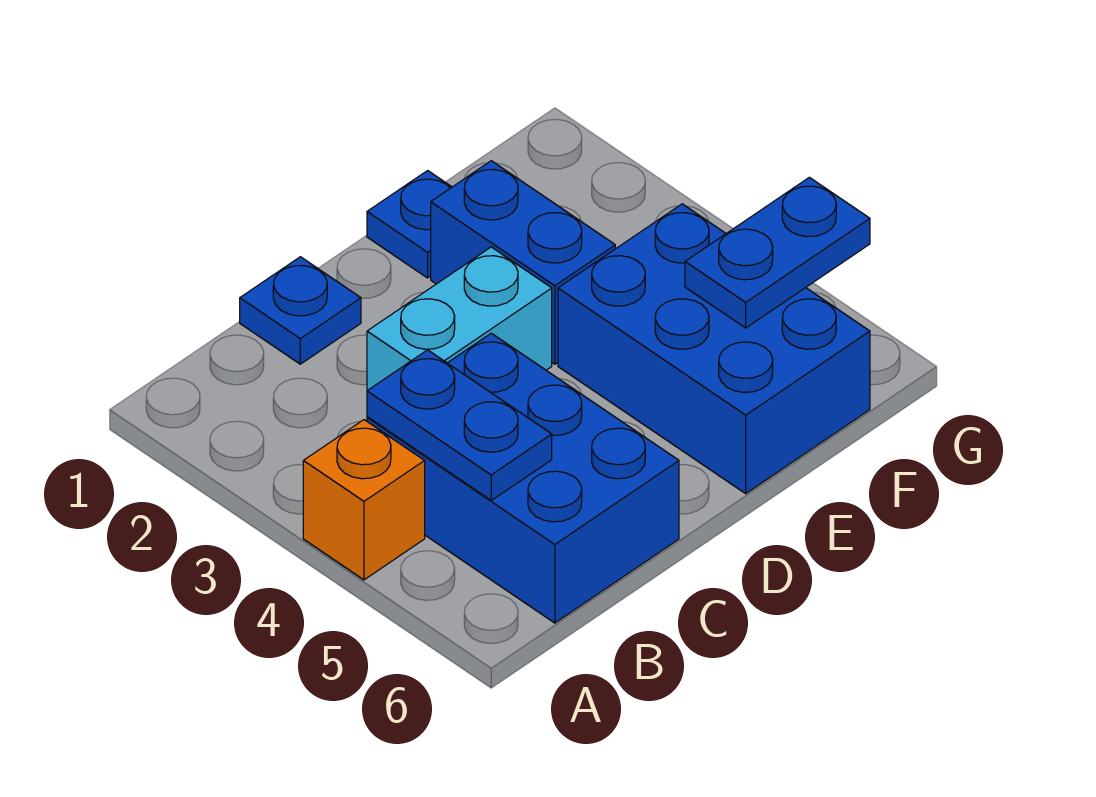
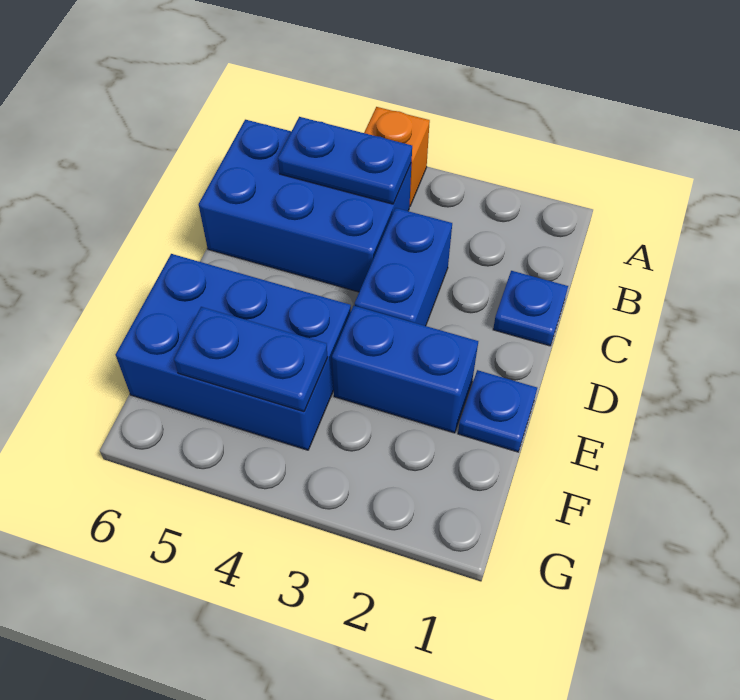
cyan 1x2 brick [367,247,552,391] -> blue 1x2 brick [355,208,452,326]
blue 1x2 plate [685,177,870,328] -> blue 1x2 plate turned to [174,307,328,412]

